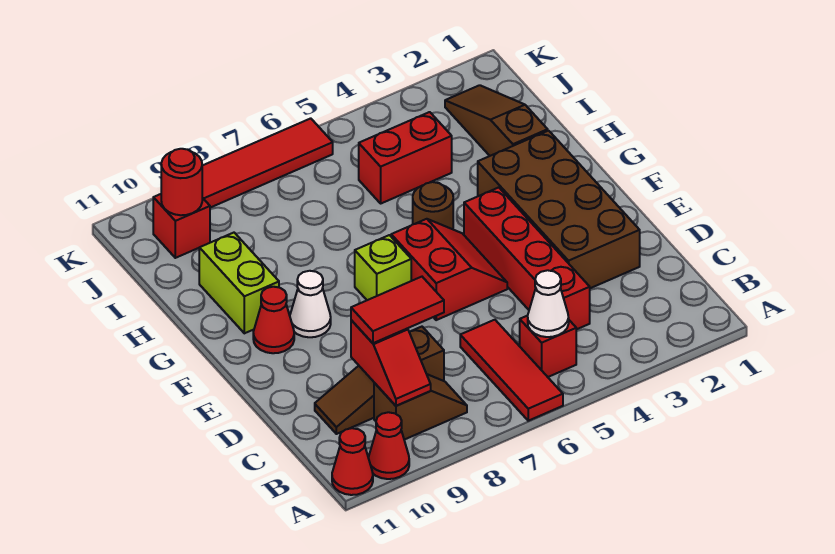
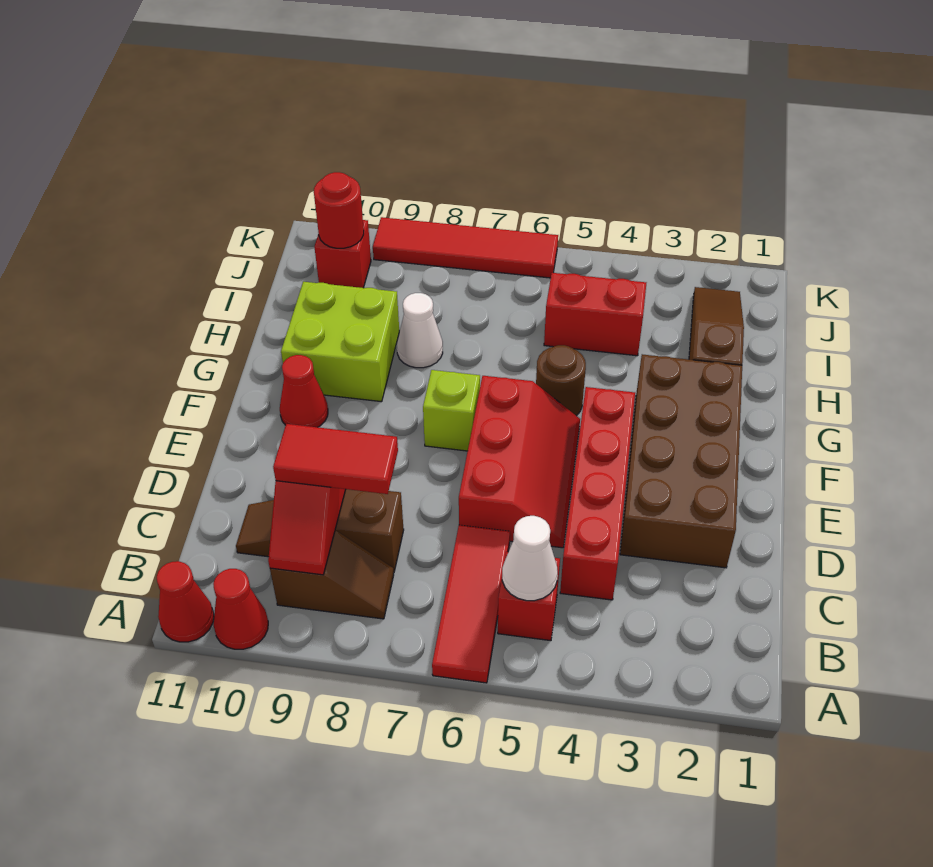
red 2x2 slope [391,219,507,320] -> red 2x3 slope [459,376,580,548]
white 1x1 cone [290,271,331,337] -> white 1x1 cone moved to [397,293,443,368]
lime 1x2 brick [199,233,279,333] -> lime 2x2 brick [281,282,399,402]

